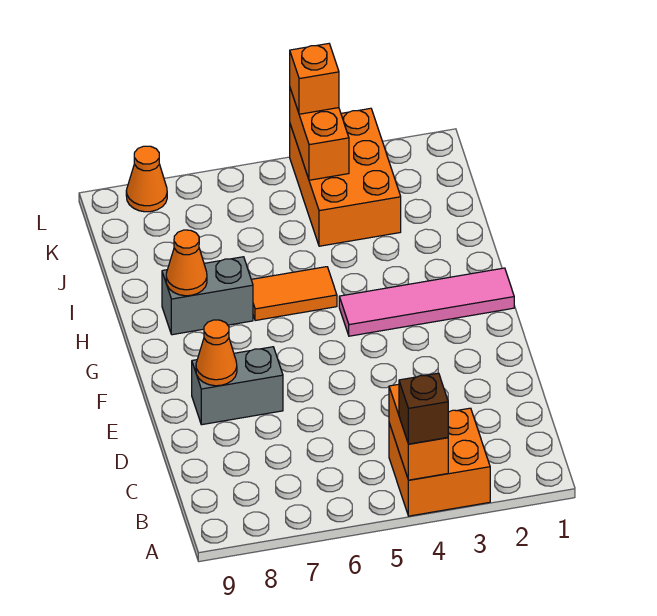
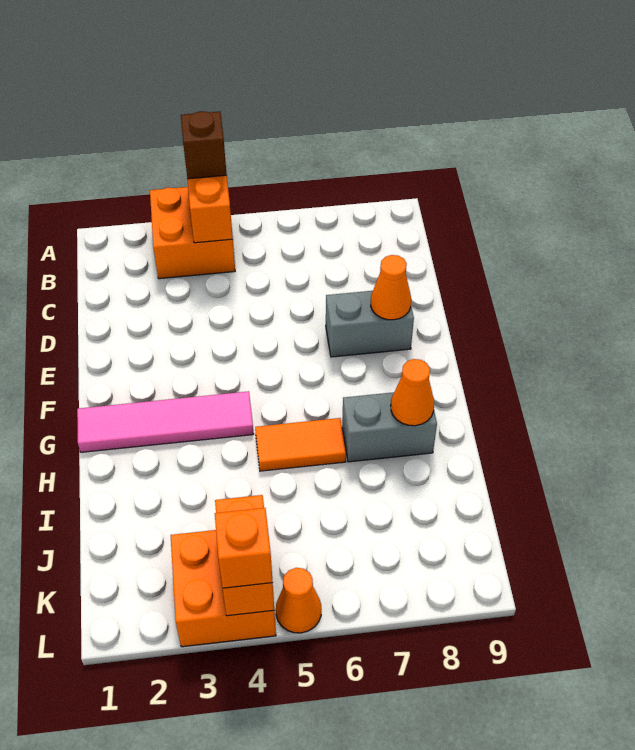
orange 2x3 brick [290,108,401,246] -> orange 2x2 brick [171,530,276,647]
orange 1x1 cone [126,146,167,212] -> orange 1x1 cone moved to [276,568,321,633]

